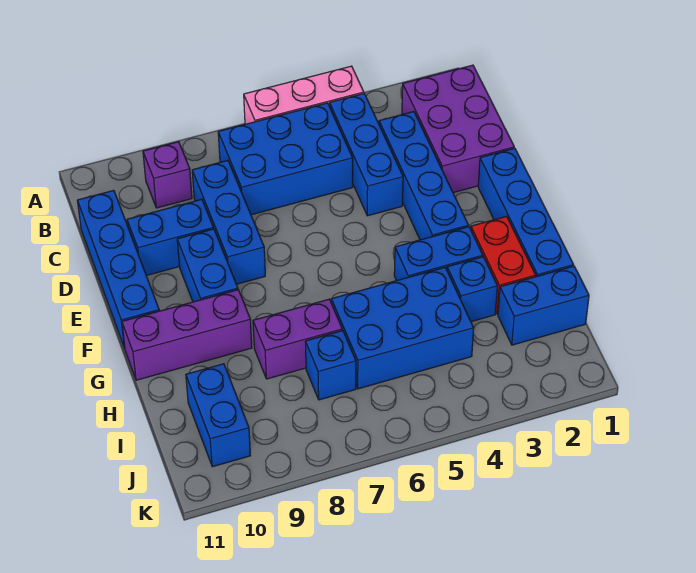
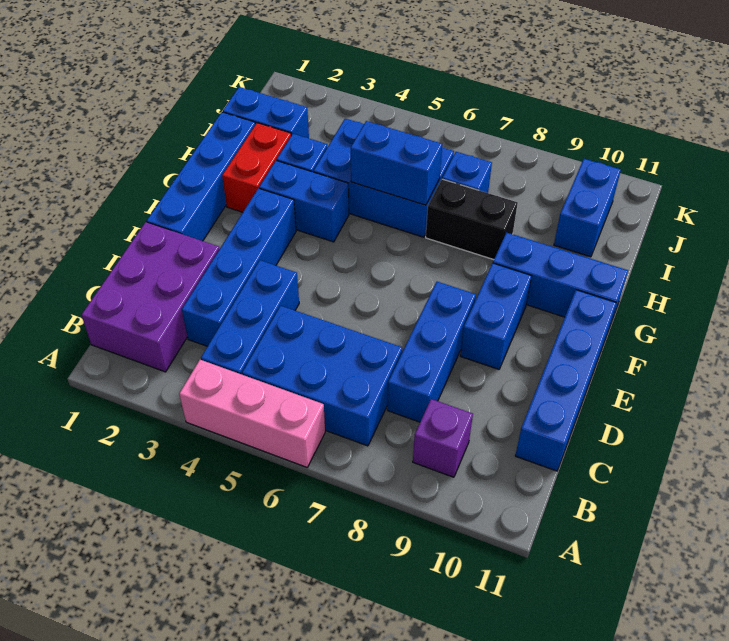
blue 1x2 brick [127,199,214,276] -> blue 1x2 brick moved to [351,121,442,205]
purple 1x3 brick [122,290,252,380] -> blue 1x3 brick [493,232,628,325]
purple 1x2 brick [253,299,342,379] -> black 1x2 brick [426,179,518,260]

